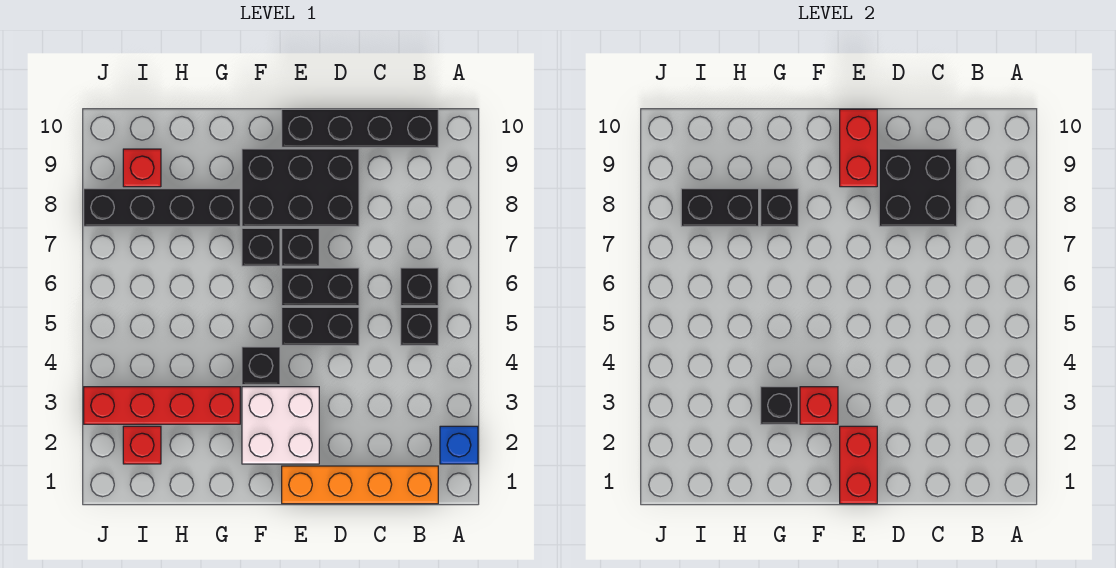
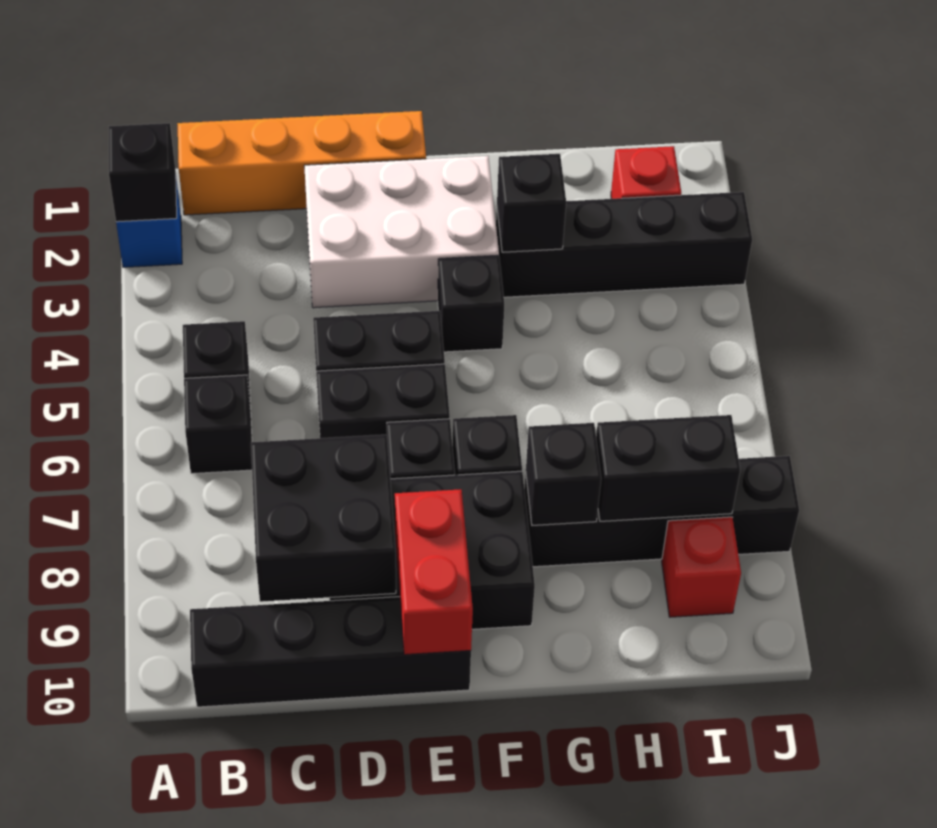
none -> black 1x1 brick [109,123,177,222]
red 1x2 brick [840,426,877,504] -> none
white 2x2 brick [242,387,319,464] -> white 2x3 brick [304,156,499,308]
red 1x1 brick [800,387,838,424] -> none
red 1x4 brick [84,387,240,424] -> black 1x4 brick [496,192,752,297]

